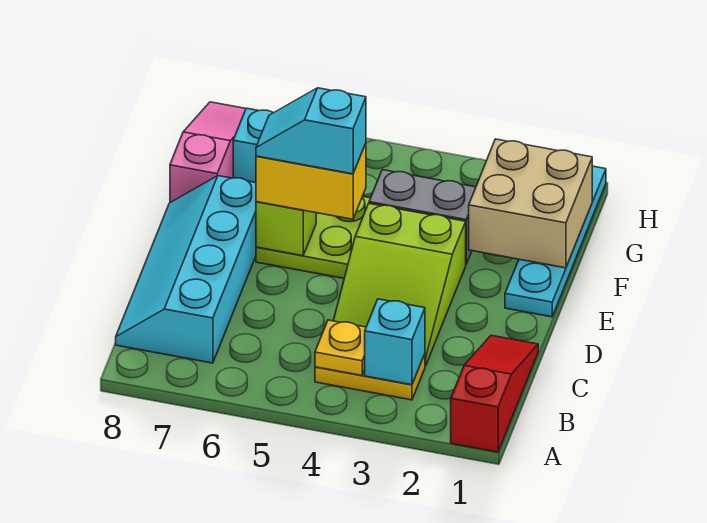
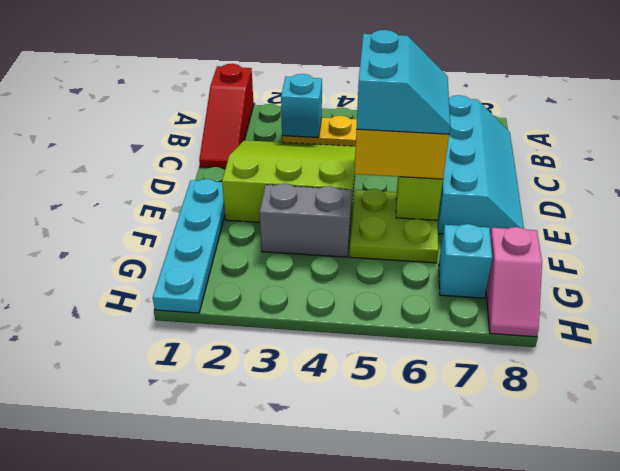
yellow 1x1 plate [315,320,366,376] -> none
lime 2x3 slope [333,204,466,366] -> lime 3x3 slope [222,140,356,222]
cyan 1x2 slope [256,88,366,174] -> cyan 2x2 slope [357,30,450,134]
tan 2x2 brick [469,139,592,268] -> none
pink 1x3 slope [170,102,246,203] -> pink 1x2 slope [486,227,542,337]

